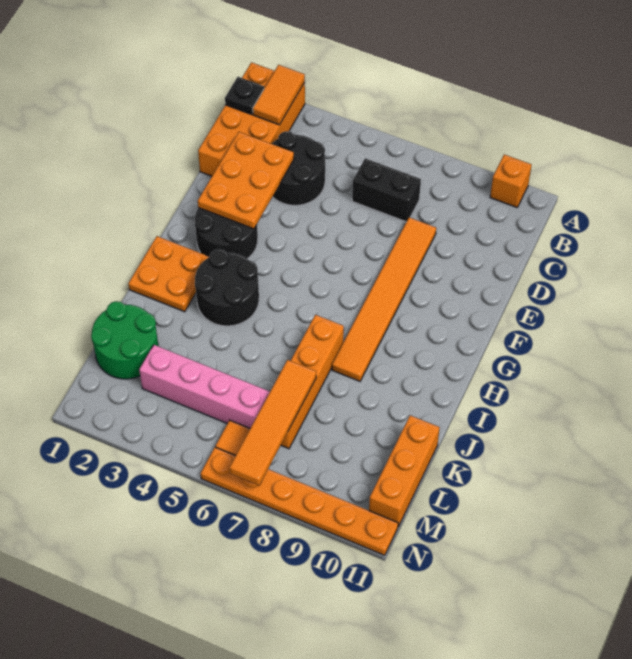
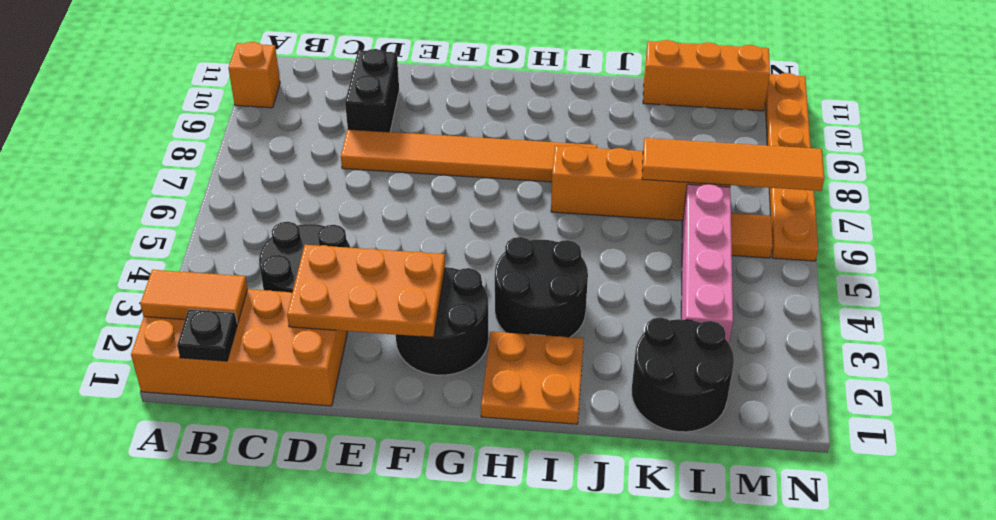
black 1x2 brick [352,158,421,222] -> black 1x2 brick moved to [345,49,399,132]
green 2x2 round brick [91,301,158,379] -> black 2x2 round brick [631,317,734,432]

